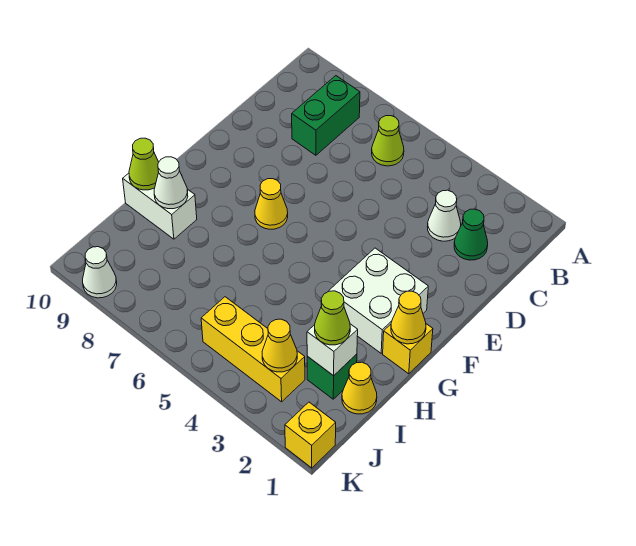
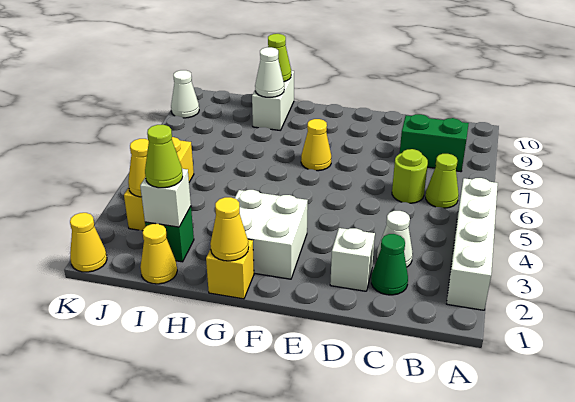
none -> white 1x4 brick [446,178,498,310]
none -> lime 1x1 round brick [392,149,428,203]
none -> white 1x1 brick [330,228,375,291]
yellow 1x1 brick [285,402,336,468] -> yellow 1x1 cone [70,213,107,272]

